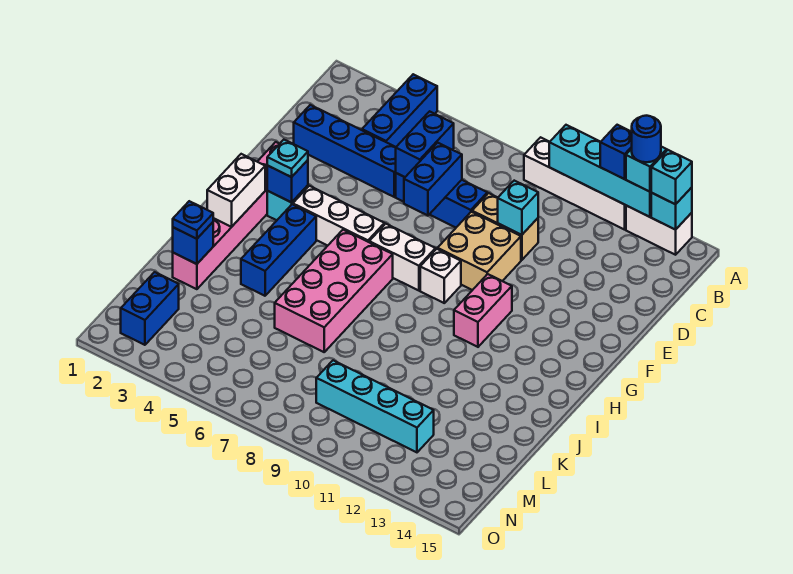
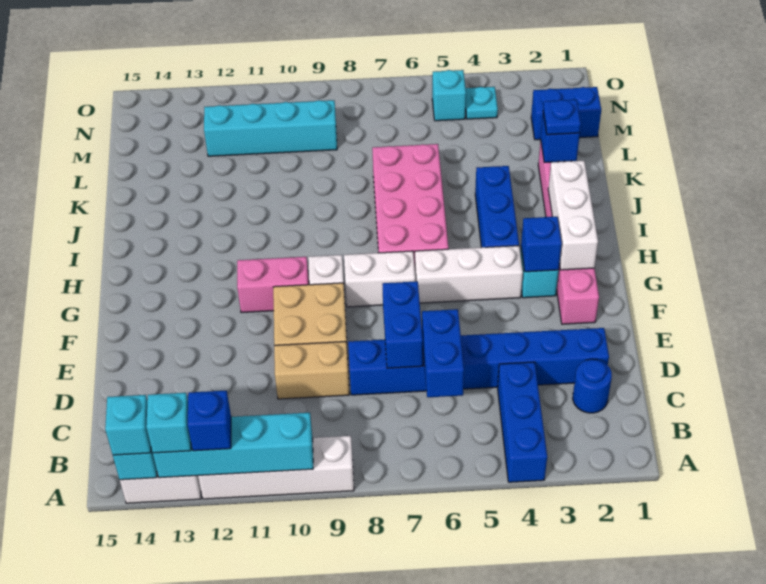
blue 1x1 round brick [632,116,661,162] -> blue 1x1 round brick moved to [573,359,612,413]
cyan 1x1 brick [498,181,538,235] -> cyan 1x1 brick moved to [432,70,466,121]
cyan 1x1 plate [267,140,308,177] -> cyan 1x1 plate moved to [465,87,498,119]
pink 1x2 brick [454,274,512,347] -> pink 1x2 brick turned to [237,257,309,313]
white 1x2 brick [207,154,265,227] -> white 1x3 brick [548,161,598,270]
blue 1x2 brick [121,272,179,345] -> blue 1x2 brick turned to [531,87,601,140]

